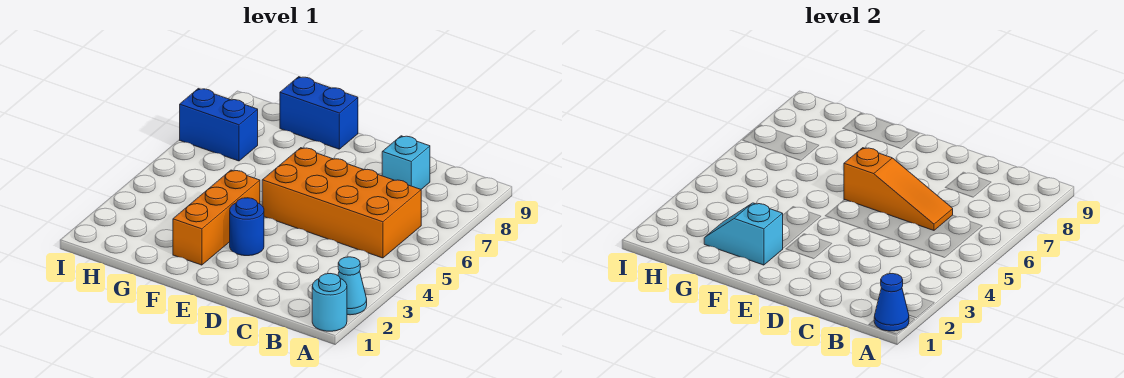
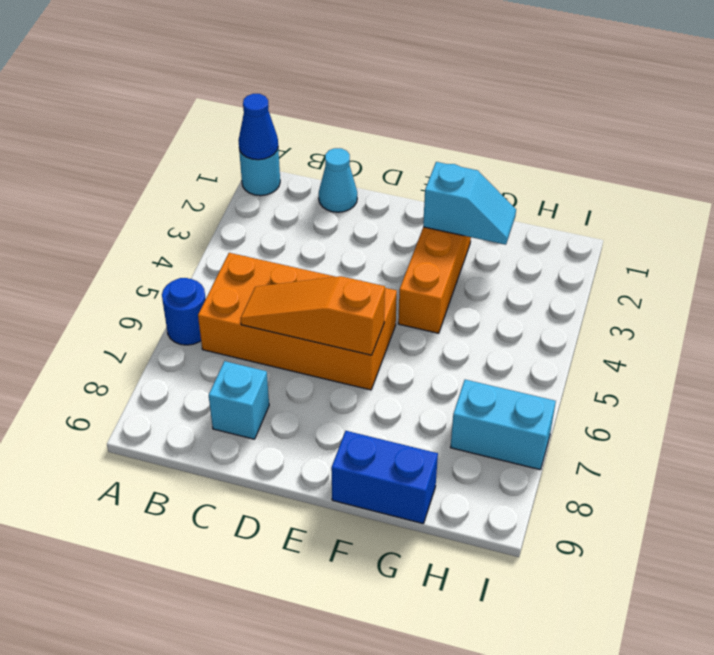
cyan 1x1 cone [338,257,367,315] -> cyan 1x1 cone moved to [319,148,357,212]
blue 1x1 round brick [230,198,264,256] -> blue 1x1 round brick moved to [162,278,206,345]
blue 1x2 brick [180,89,258,161] -> cyan 1x2 brick [451,380,556,470]

